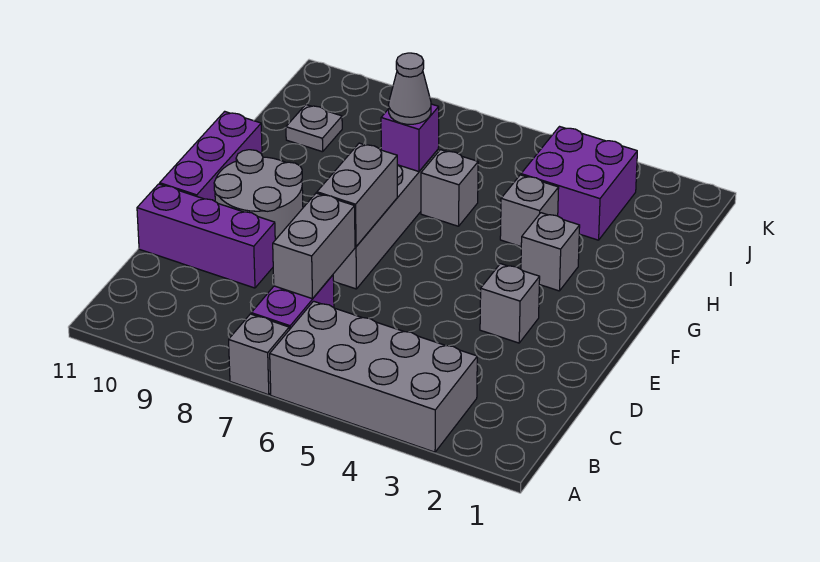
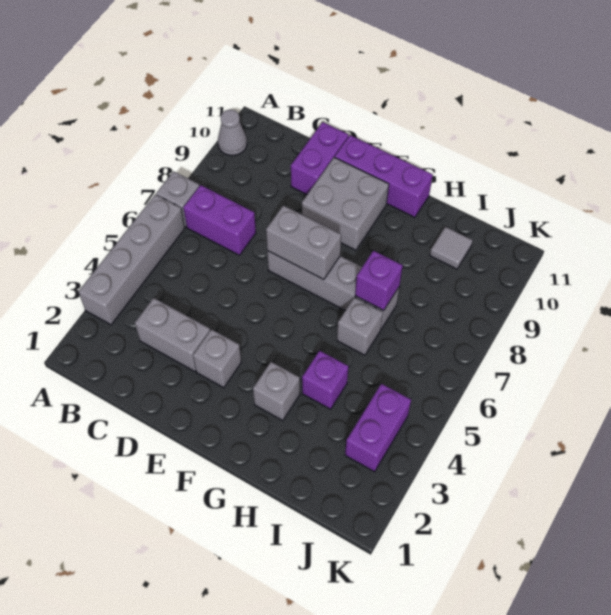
grey 2x4 brick [270,301,477,452] -> grey 1x4 brick [78,194,185,325]
grey 1x2 brick [273,193,355,299] -> grey 1x2 brick moved to [135,298,210,371]
purple 1x3 brick [137,184,275,288] -> purple 1x2 brick [291,122,348,195]
grey 2x2 round brick [214,150,303,240] -> grey 2x2 brick [302,157,389,250]
grey 1x1 brick [500,175,559,247] -> purple 1x1 brick [302,351,349,409]
grey 1x1 cone [389,53,431,124] -> grey 1x1 cone moved to [218,110,247,156]
purple 2x2 brick [521,127,637,240] -> purple 1x2 brick [345,384,411,472]
grey 1x1 plate [286,105,342,152] -> grey 1x1 tile [430,227,473,269]

